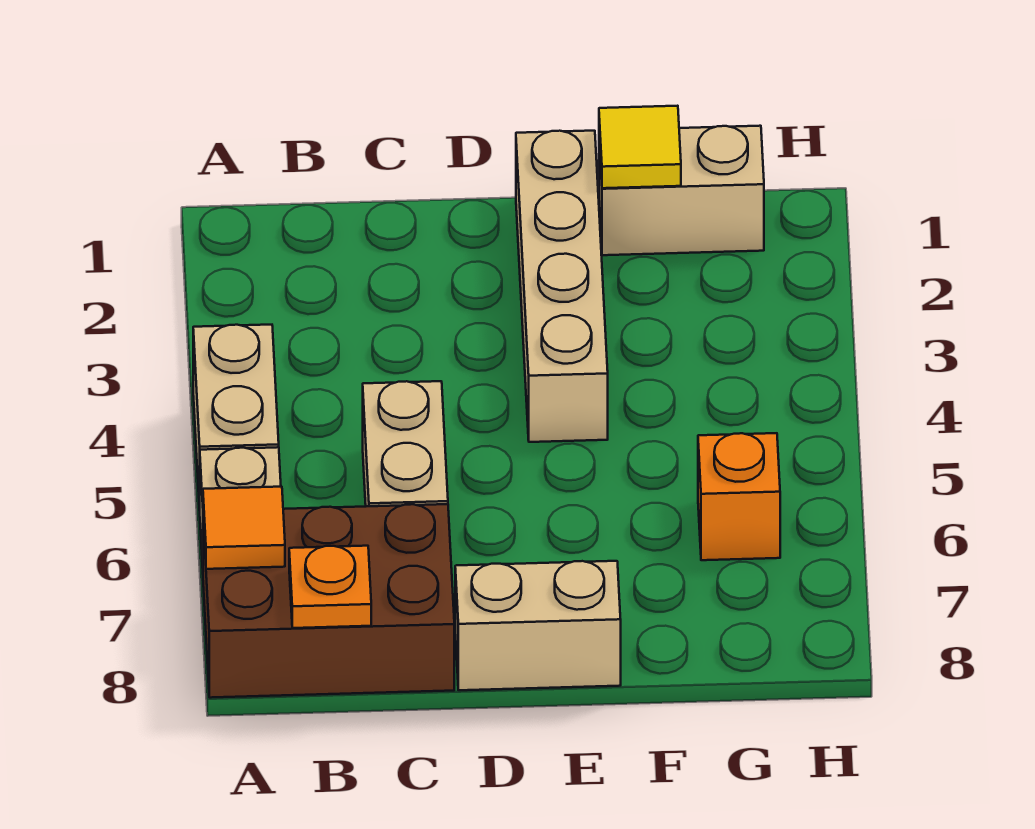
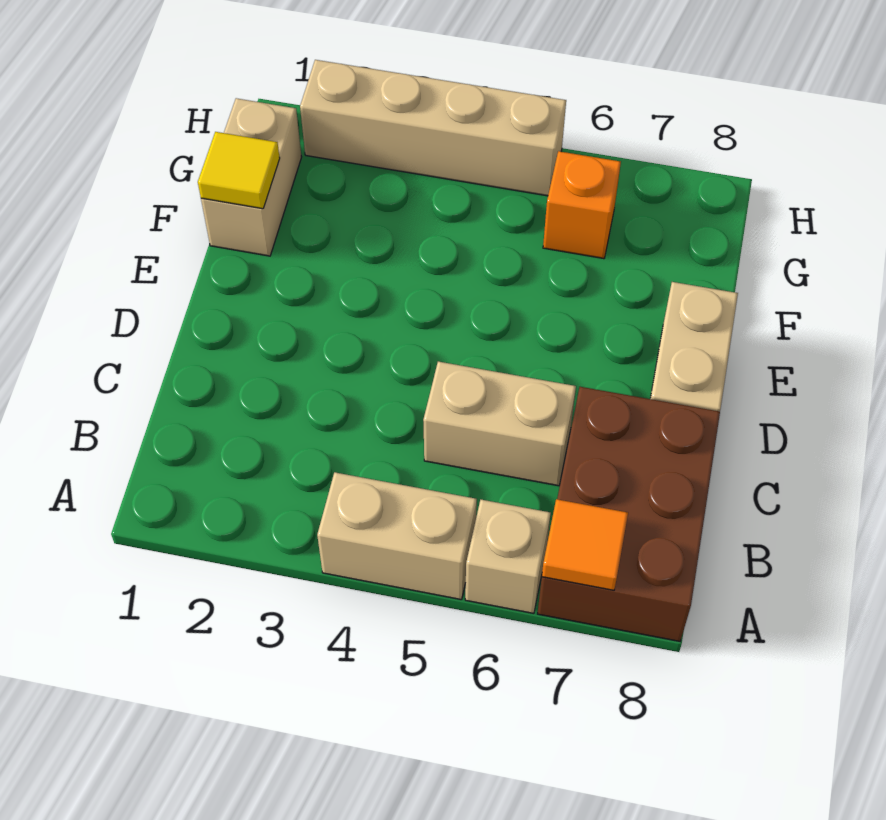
orange 1x1 plate [289,546,371,628] -> none
tan 1x4 brick [516,131,608,442] -> tan 1x4 brick moved to [300,60,566,196]

